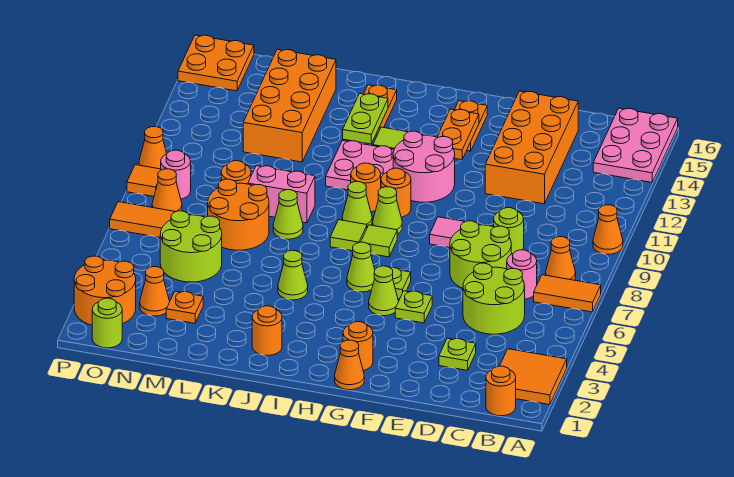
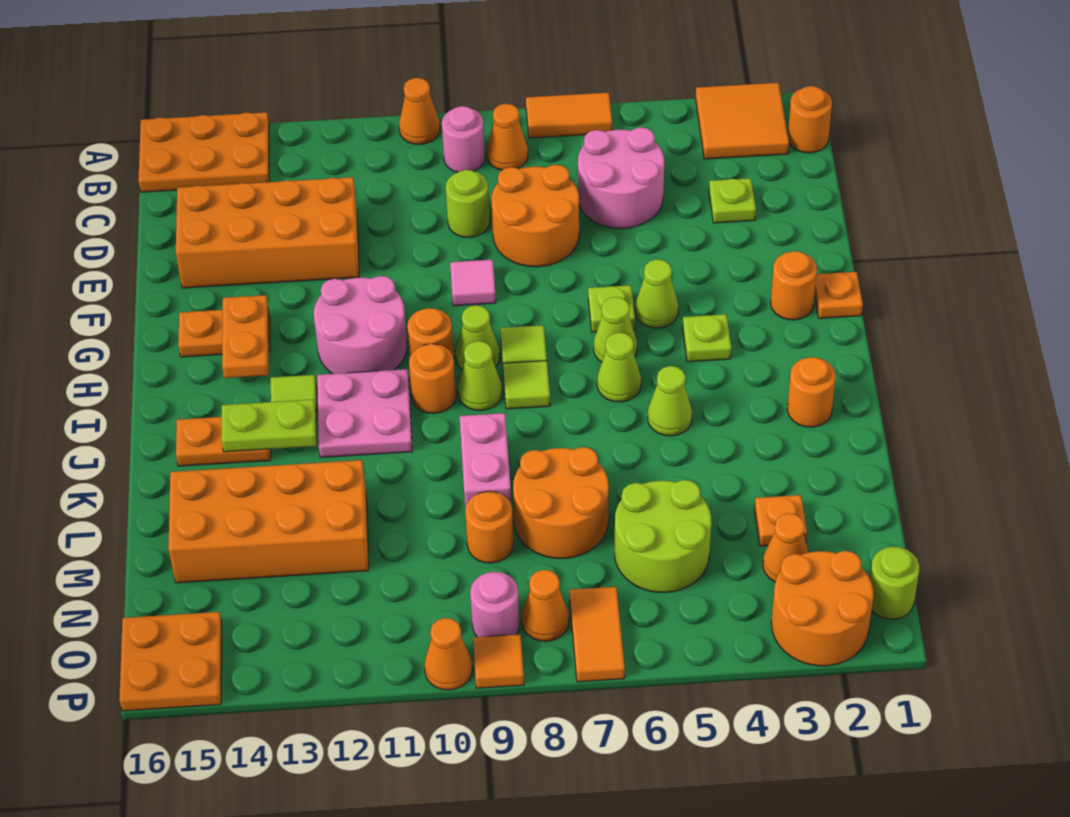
orange 1x2 tile [534,275,601,312] -> orange 1x2 tile turned to [526,92,612,138]
pink 2x3 plate [593,108,678,182] -> orange 2x3 plate [138,112,269,192]
lime 2x2 round brick [463,263,525,334] -> pink 2x2 round brick [578,127,664,228]
pink 1x1 round brick [507,250,537,299] -> pink 1x1 round brick moved to [442,106,485,172]
lime 2x2 round brick [450,221,511,288] -> orange 2x2 round brick [492,165,579,267]
lime 1x1 plate [395,291,432,323] -> lime 1x1 plate moved to [683,314,731,362]
orange 1x1 cone [335,340,364,390] -> orange 1x1 plate [815,272,863,318]
orange 1x2 plate [437,109,479,160] -> orange 1x2 plate turned to [222,295,268,378]
lime 1x1 cone [273,190,303,239] -> lime 1x1 cone moved to [597,333,641,402]

